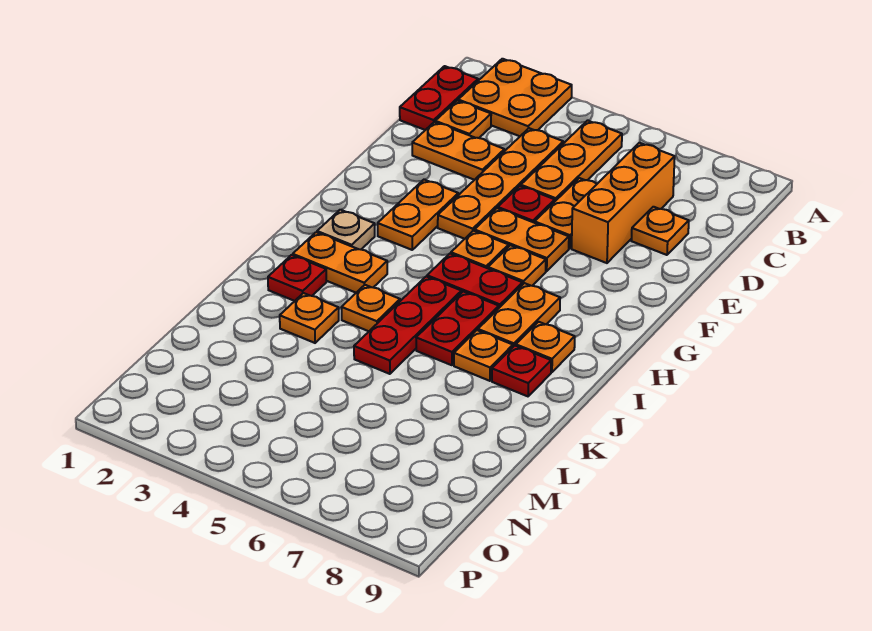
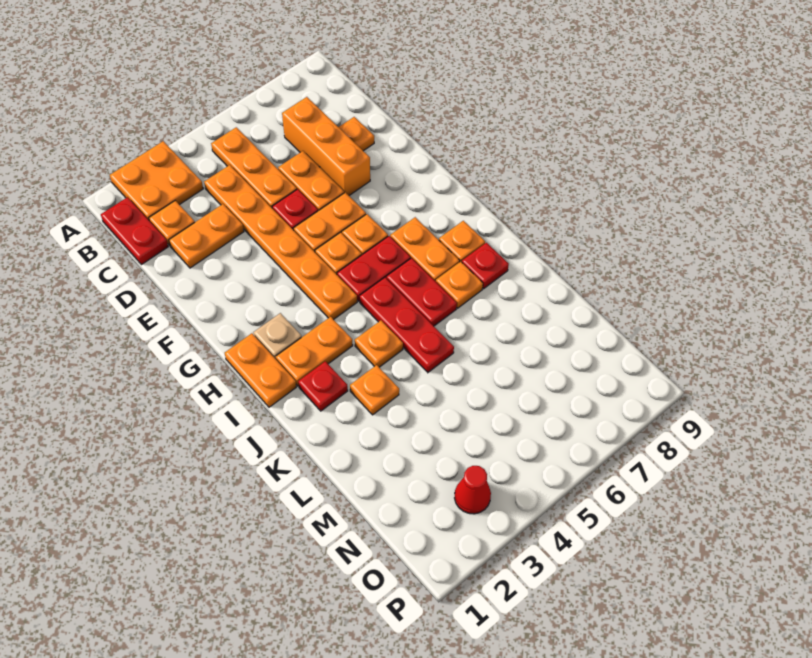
orange 1x4 plate [438,128,563,239] -> orange 1x6 plate [204,165,357,320]
orange 1x2 plate [378,180,458,250] -> orange 1x2 plate moved to [225,333,296,407]
none -> red 1x1 cone [455,466,491,514]

